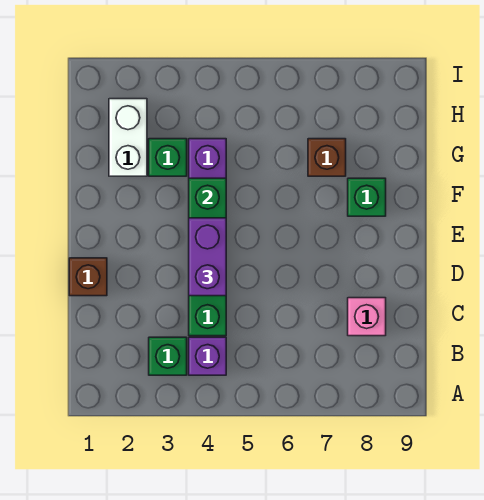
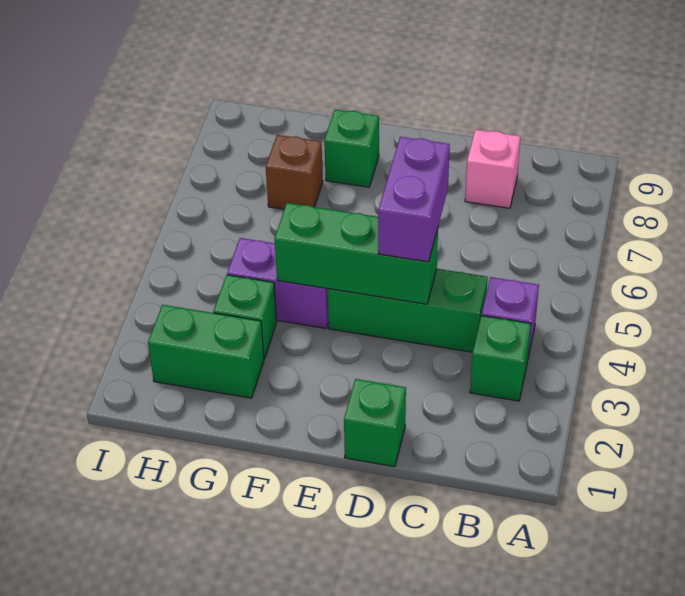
brown 1x1 brick [69,258,107,296] -> green 1x1 brick [344,379,406,467]
purple 1x2 brick [189,218,226,296] -> purple 1x2 brick turned to [378,137,450,262]
white 1x2 brick [109,99,147,176] -> green 1x2 brick [148,305,264,398]

